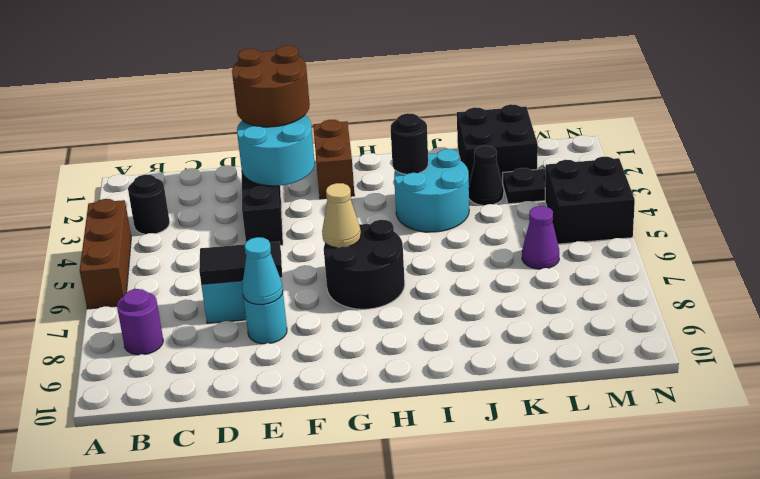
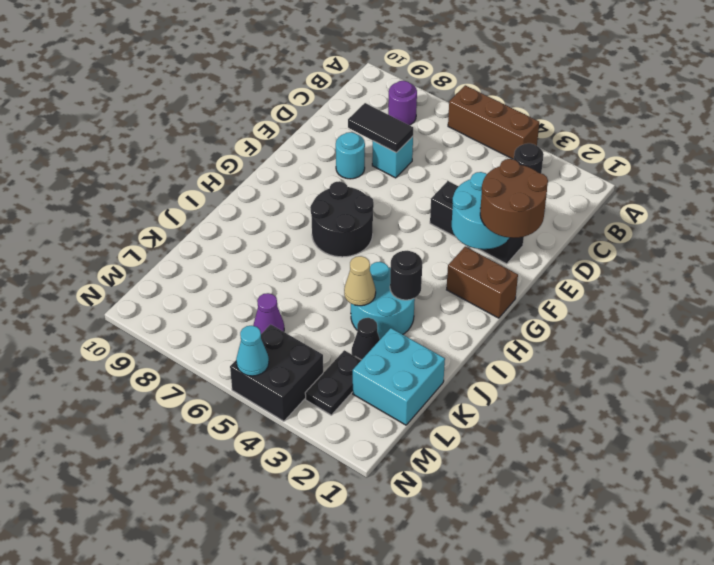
black 1x2 tile [199,241,282,284] -> black 1x2 tile turned to [348,103,413,153]
cyan 1x1 cone [242,237,283,305] -> cyan 1x1 cone moved to [236,326,269,376]
tan 1x1 cone [322,183,361,248] -> tan 1x1 cone moved to [344,256,376,306]
black 2x2 brick [457,104,538,184] -> cyan 2x2 brick [353,328,445,425]

